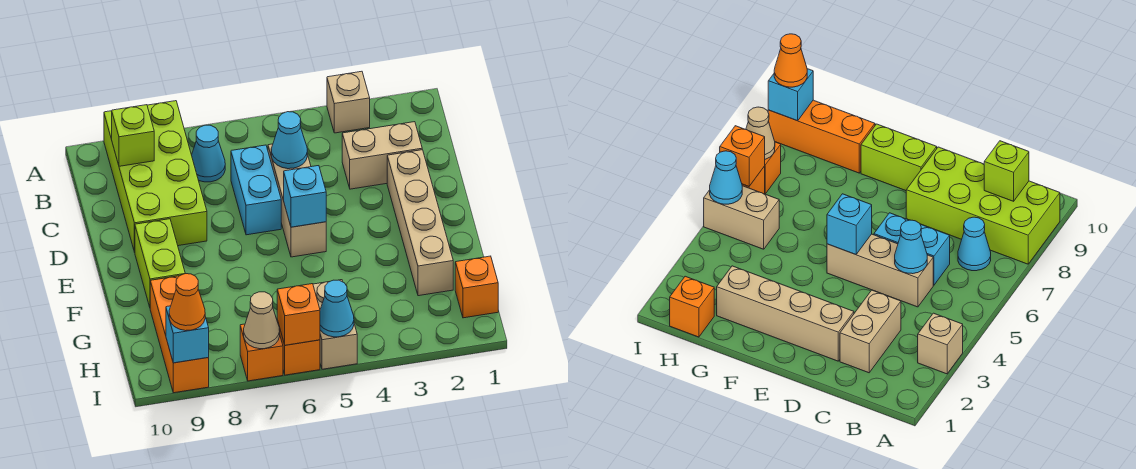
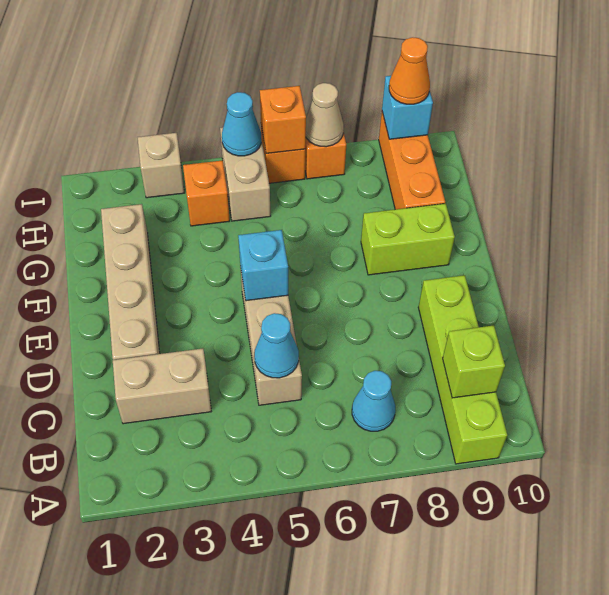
tan 1x1 brick [327,71,370,133] -> tan 1x1 brick moved to [138,133,184,198]
lime 2x4 brick [104,101,207,252] -> lime 1x4 brick [418,275,507,464]
cyan 1x2 brick [231,145,281,235] -> none
lime 1x2 brick [135,219,185,307] -> lime 1x2 brick turned to [361,203,455,275]
orange 1x1 brick [455,256,498,318] -> orange 1x1 brick moved to [183,160,230,226]

